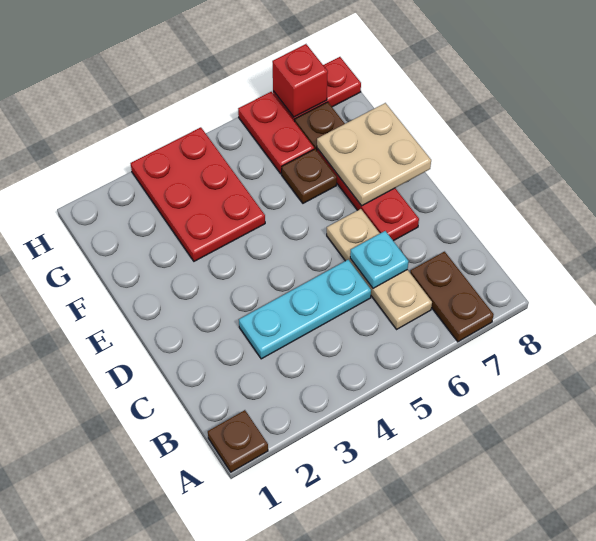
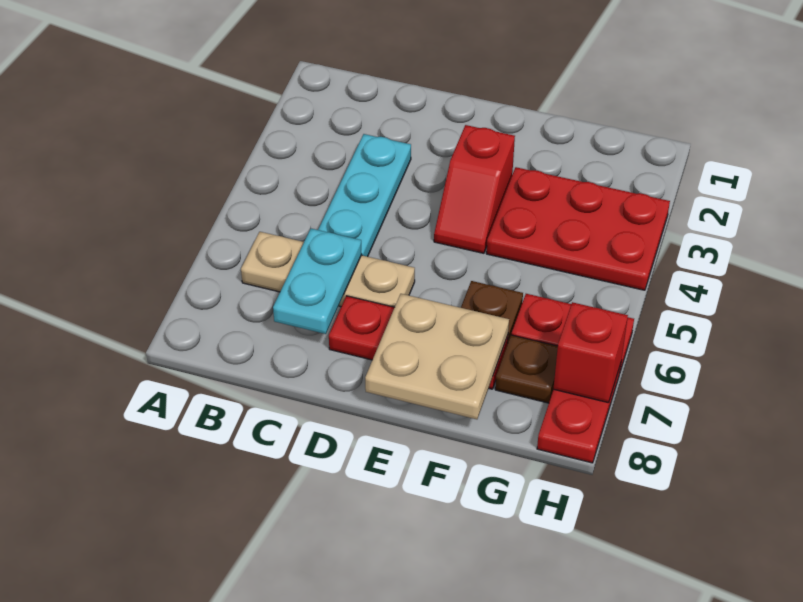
brown 1x1 plate [208,410,268,472] -> none
brown 1x2 plate [410,252,494,342] -> none
cyan 1x1 plate [350,231,409,288] -> cyan 1x2 plate [273,229,362,334]
none -> red 1x2 slope [434,125,515,253]

